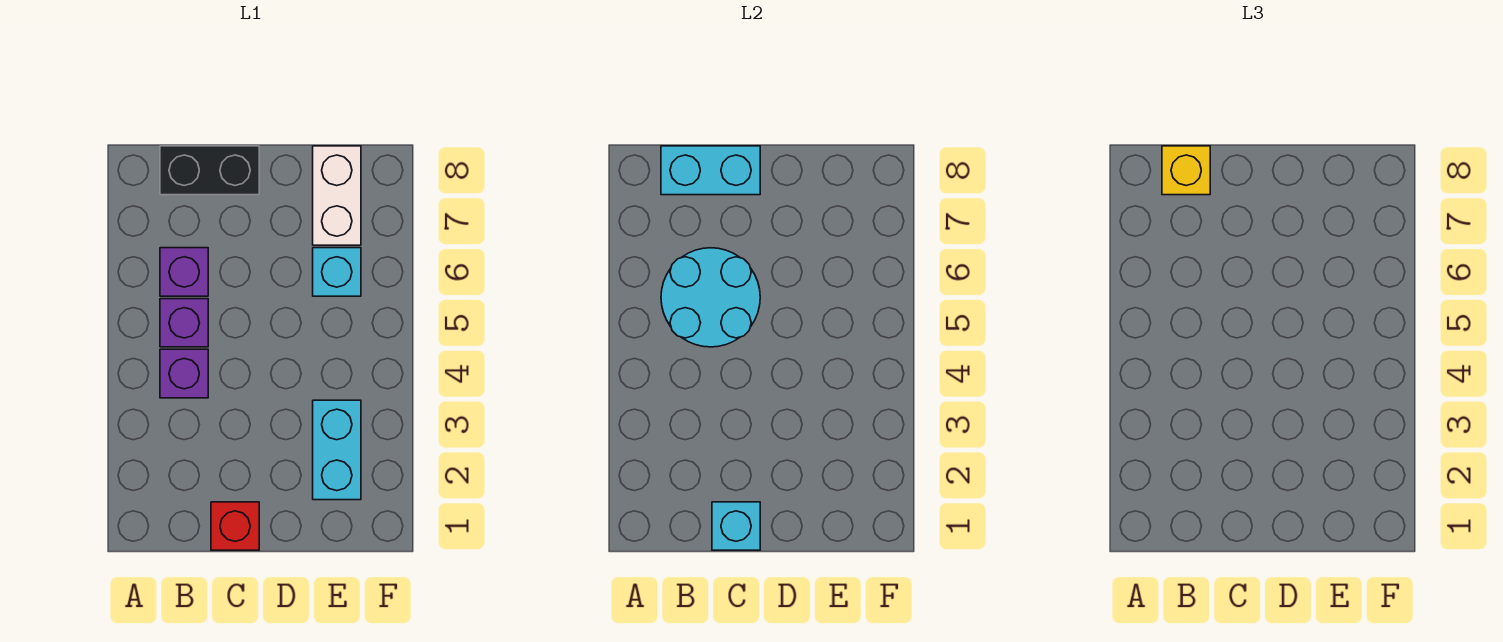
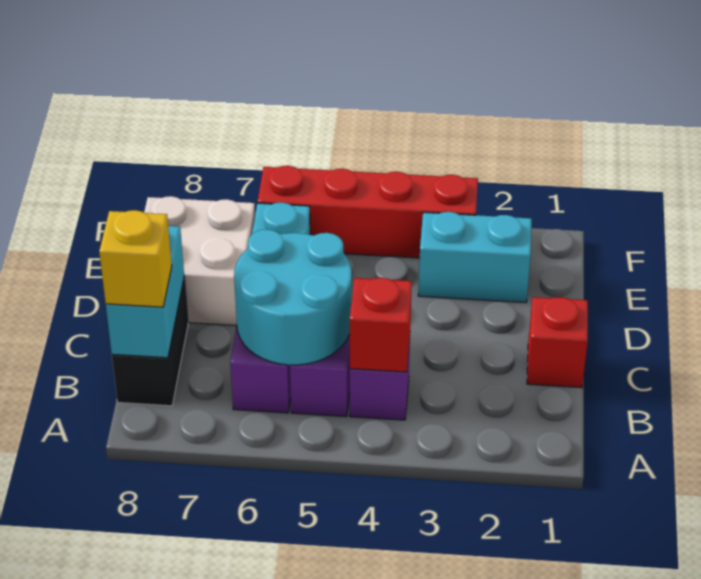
none -> red 1x1 brick [350,278,412,372]
cyan 1x1 brick [712,502,760,550] -> none
white 1x2 brick [313,146,361,245] -> white 2x2 brick [144,196,255,325]
none -> red 1x4 brick [258,166,478,258]

